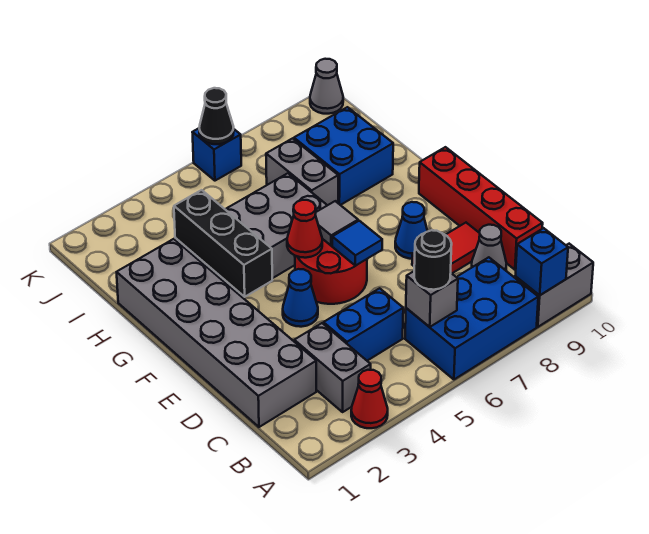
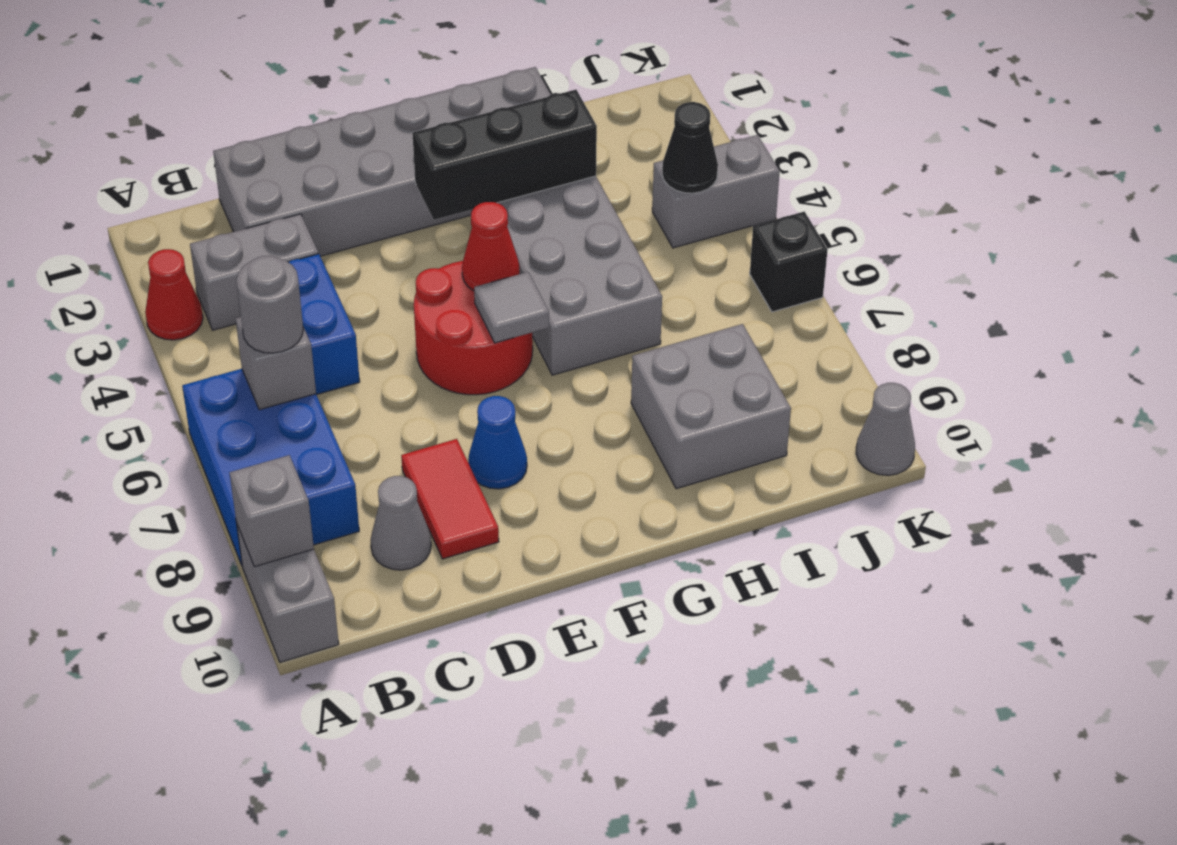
blue 1x1 brick [515,228,568,295] -> grey 1x1 brick [230,455,314,567]
black 1x1 round brick [414,230,452,290] -> grey 1x1 round brick [236,256,303,353]
red 1x4 brick [419,147,543,270] -> none
blue 1x1 cone [283,269,318,327] -> none
blue 1x1 tile [332,221,382,266] -> none
grey 1x2 brick [266,138,338,205] -> grey 1x2 brick moved to [652,135,780,248]
blue 2x2 brick [294,107,393,205] -> grey 2x2 brick [631,324,791,489]
blue 1x1 brick [192,128,241,181] -> black 1x1 brick [750,212,828,312]
black 1x1 cone [199,88,234,144] -> black 1x1 cone moved to [662,102,718,193]

